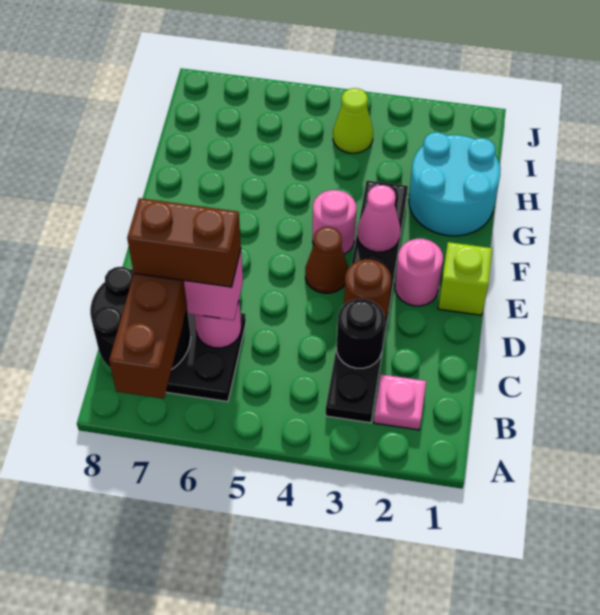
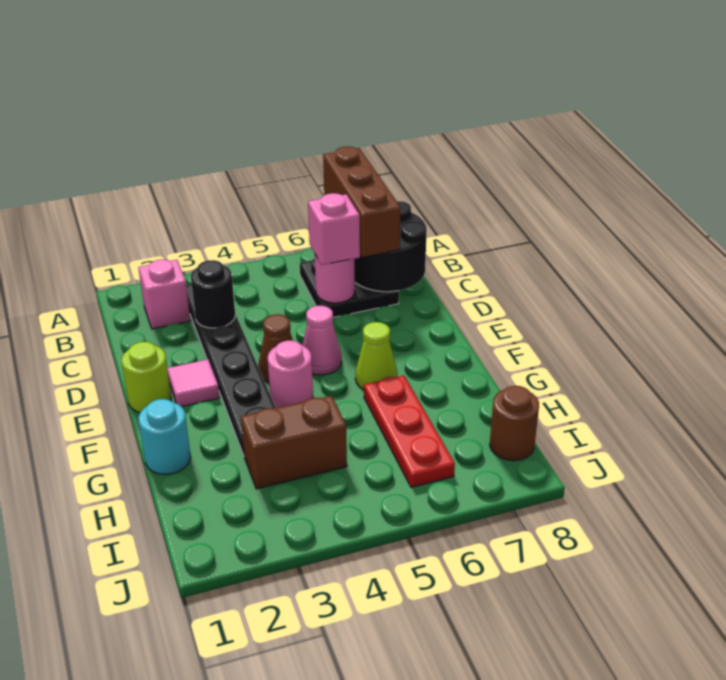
pink 1x1 plate [374,374,426,430] -> pink 1x1 brick [138,259,191,329]
brown 1x2 brick [127,198,241,287] -> brown 1x2 brick moved to [241,396,347,489]
brown 1x1 round brick [344,259,391,319] -> brown 1x1 round brick moved to [490,386,539,461]
lime 1x1 brick [438,242,492,315] -> lime 1x1 round brick [122,342,171,413]
pink 1x1 round brick [395,239,443,306] -> pink 1x1 tile [167,359,220,407]
pink 1x1 cone [357,185,400,252] -> pink 1x1 cone moved to [303,306,342,375]
cyan 2x2 round brick [409,132,501,236] -> cyan 1x1 round brick [138,399,191,474]
none -> red 1x3 plate [364,376,455,487]
lime 1x1 cone [333,88,373,153] -> lime 1x1 cone moved to [355,322,397,390]

